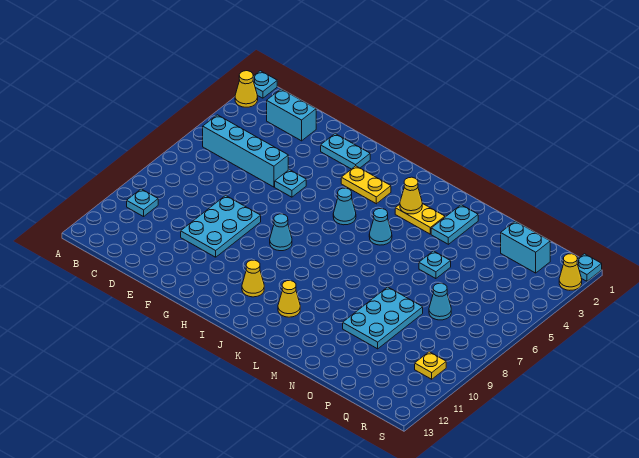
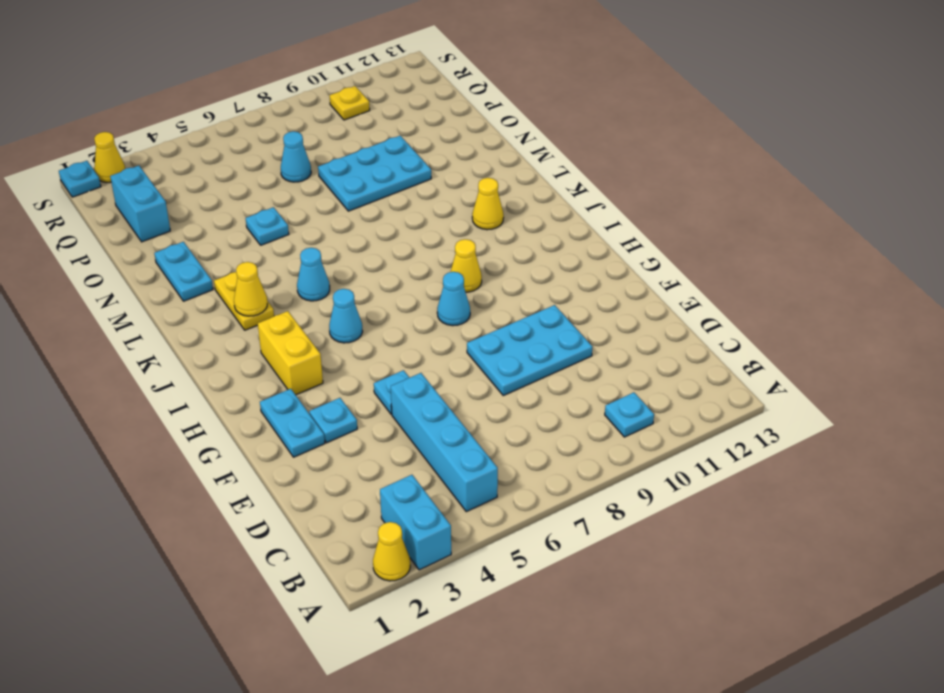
cyan 1x1 plate [253,71,277,98] -> cyan 1x1 plate moved to [309,398,357,443]
cyan 1x2 brick [267,89,316,141] -> cyan 1x2 brick moved to [380,475,451,570]
yellow 1x2 plate [341,166,391,204] -> yellow 1x2 brick [258,311,323,395]
yellow 1x1 cone [242,260,264,297] -> yellow 1x1 cone moved to [451,239,482,292]
cyan 1x2 plate [431,205,478,244] -> cyan 1x2 plate turned to [154,242,213,301]

